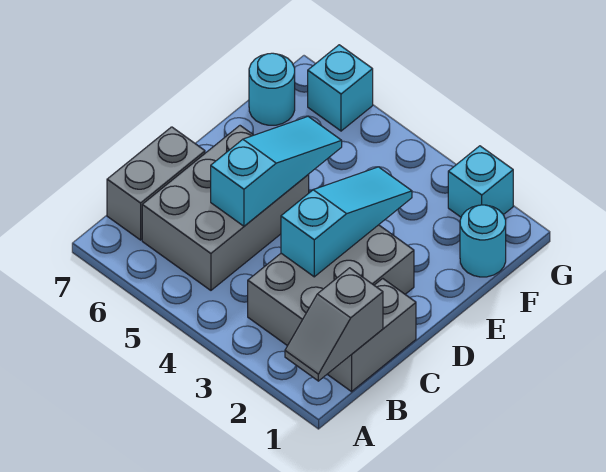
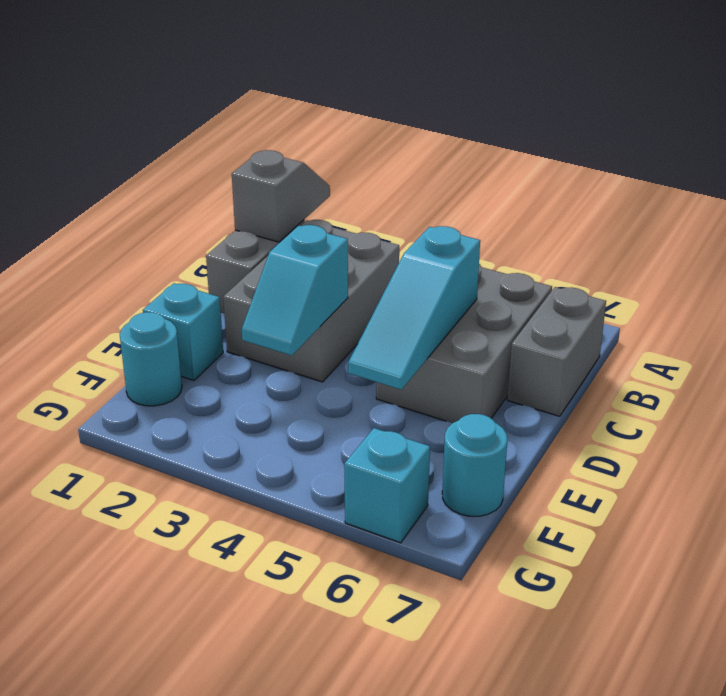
cyan 1x3 slope [281,167,412,277] -> cyan 1x2 slope [242,225,348,356]
cyan 1x1 brick [448,146,513,217] -> cyan 1x1 brick moved to [143,283,223,381]

